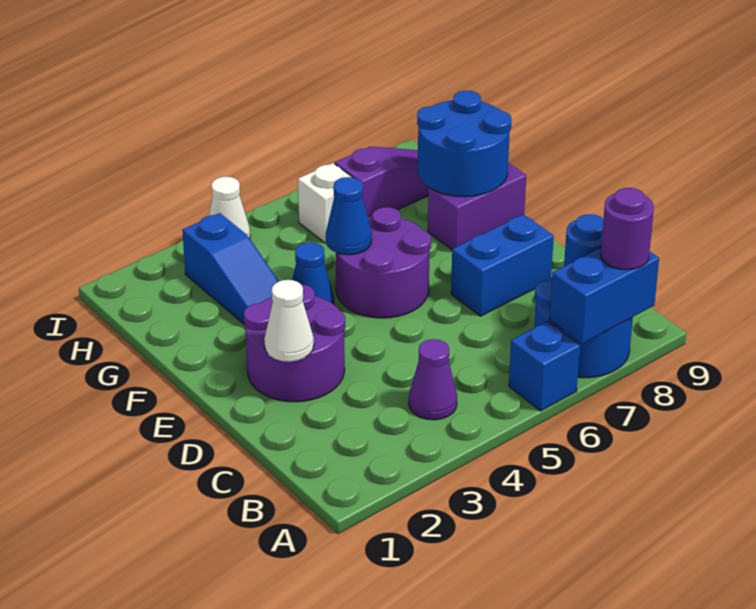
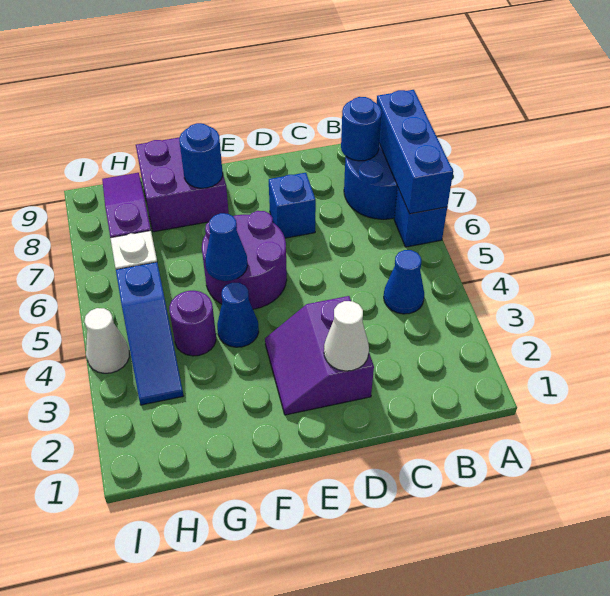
blue 1x2 brick [549,248,659,344] -> blue 1x3 brick [377,90,453,214]
purple 1x1 round brick [601,188,654,270] -> purple 1x1 round brick moved to [169,291,216,356]
purple 1x1 cone [409,339,457,420] -> blue 1x1 cone [384,250,424,314]
purple 2x2 round brick [244,284,345,402] -> purple 2x2 slope [265,296,374,415]
blue 1x2 brick [451,215,554,316] -> blue 1x1 brick [269,173,316,238]
blue 1x3 slope [182,213,279,325] -> blue 1x3 slope turned to [116,262,183,405]
purple 1x2 brick [428,163,526,250] -> purple 2x2 brick [136,138,229,232]
blue 2x2 round brick [417,91,511,197] -> blue 1x1 round brick [179,123,223,188]

